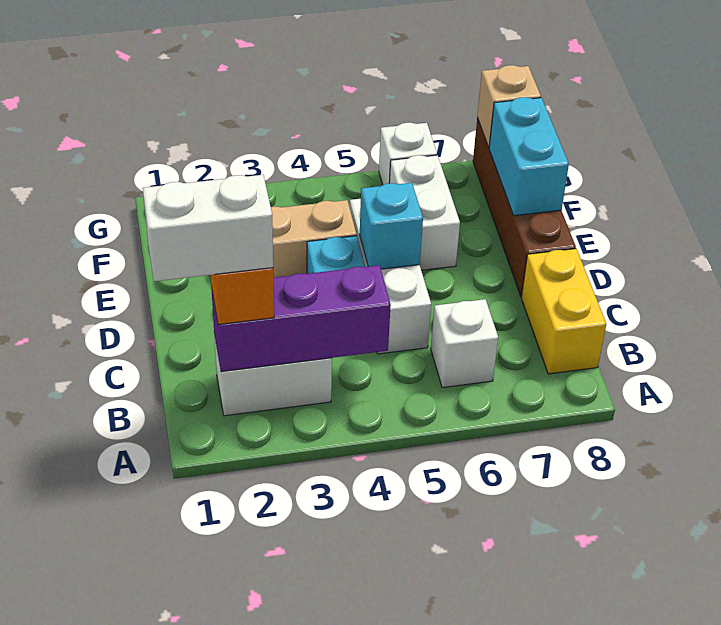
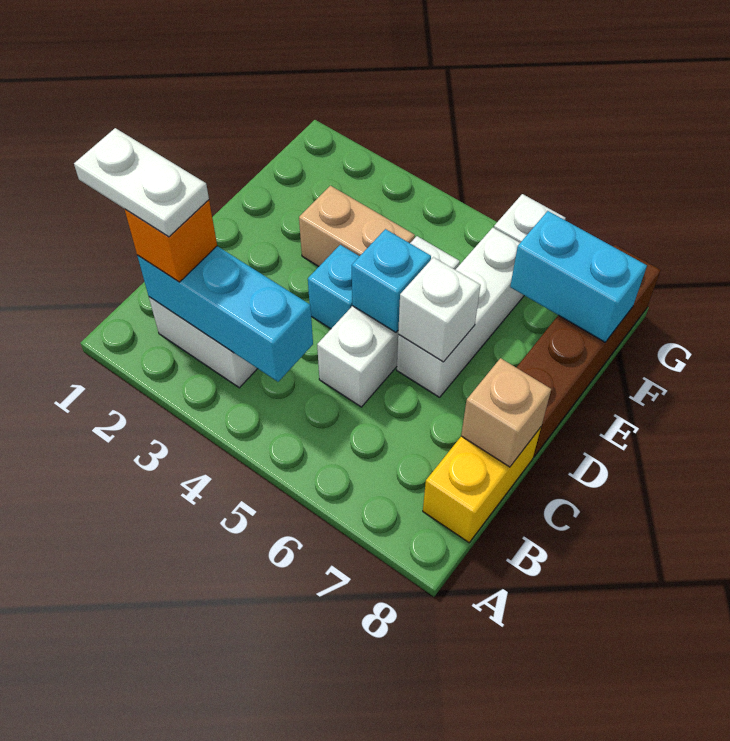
white 1x2 brick [143,175,273,281] -> white 1x2 plate [74,128,209,237]
purple 1x3 brick [211,265,391,372] -> cyan 1x3 brick [137,246,313,382]
white 1x1 brick [431,299,498,388] -> white 1x1 brick moved to [398,257,481,362]
white 1x2 brick [389,155,460,270] -> white 1x3 brick [397,228,524,397]
cyan 1x2 brick [489,97,569,216] -> cyan 1x2 brick turned to [510,211,647,342]
tan 1x1 brick [477,65,541,147] -> tan 1x1 brick moved to [461,358,551,467]

